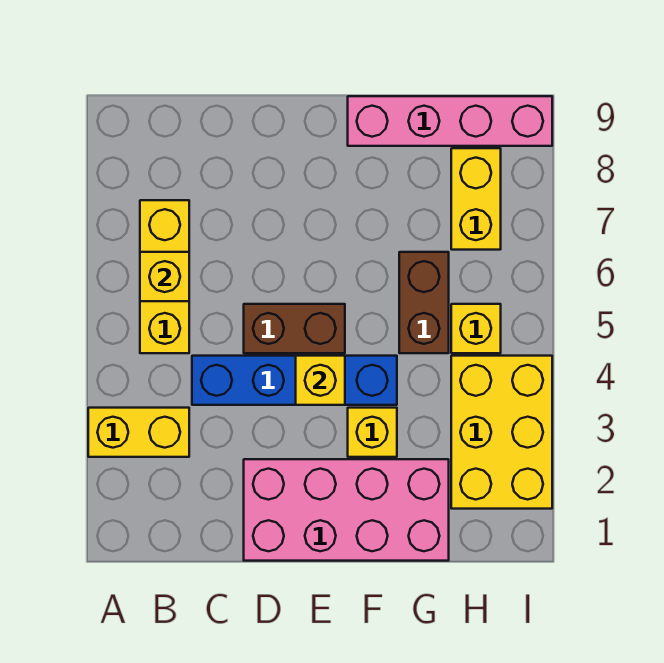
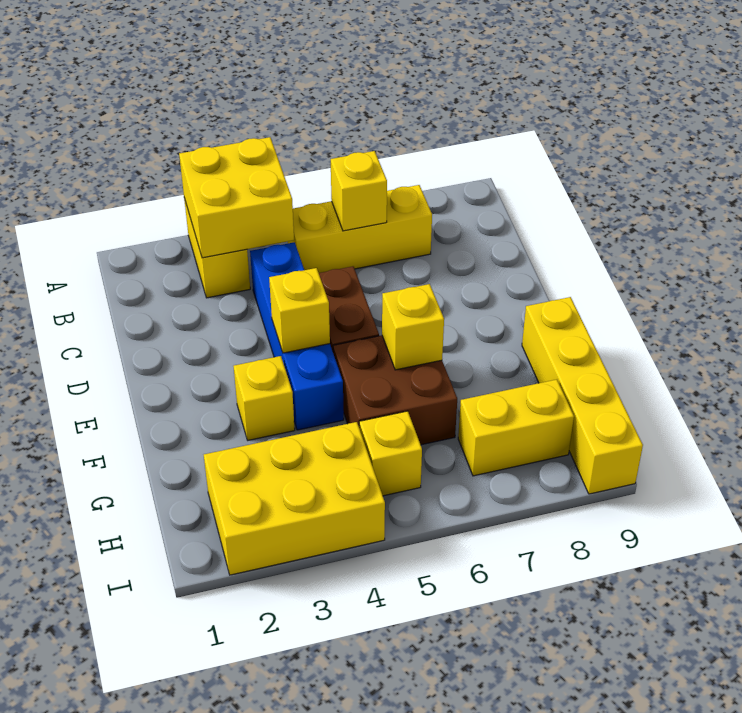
none -> yellow 2x2 brick [179,137,294,258]
pink 2x4 brick [244,459,449,561] -> none
none -> yellow 1x1 brick [382,284,444,370]
pink 1x4 brick [348,96,552,146] -> yellow 1x4 brick [522,297,643,494]
brown 1x2 brick [399,252,449,353] -> brown 2x2 brick [333,335,457,445]

